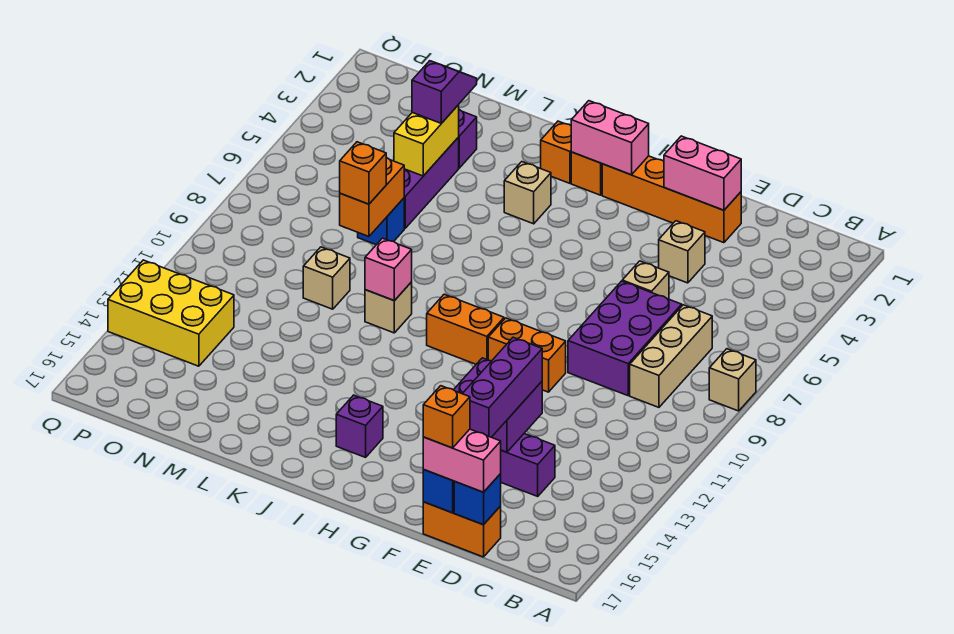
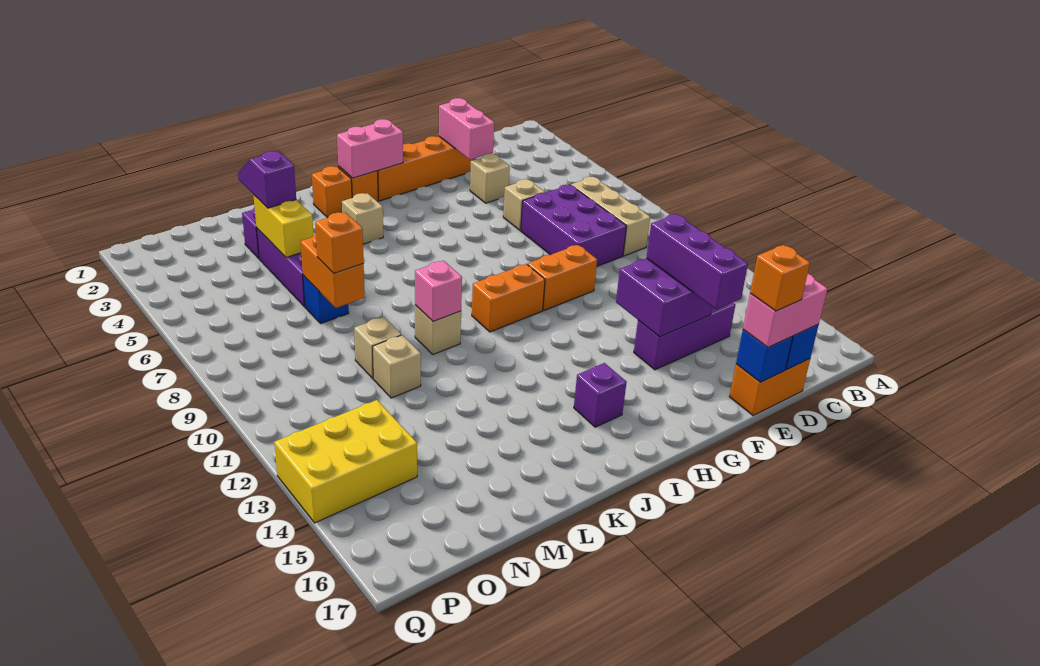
tan 1x1 brick [709,349,756,411] -> tan 1x1 brick moved to [373,335,421,398]
pink 1x2 brick [664,136,741,210] -> pink 1x2 brick turned to [439,98,494,160]

